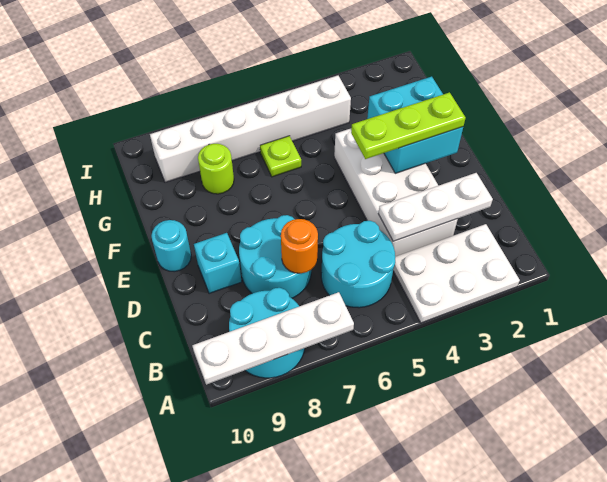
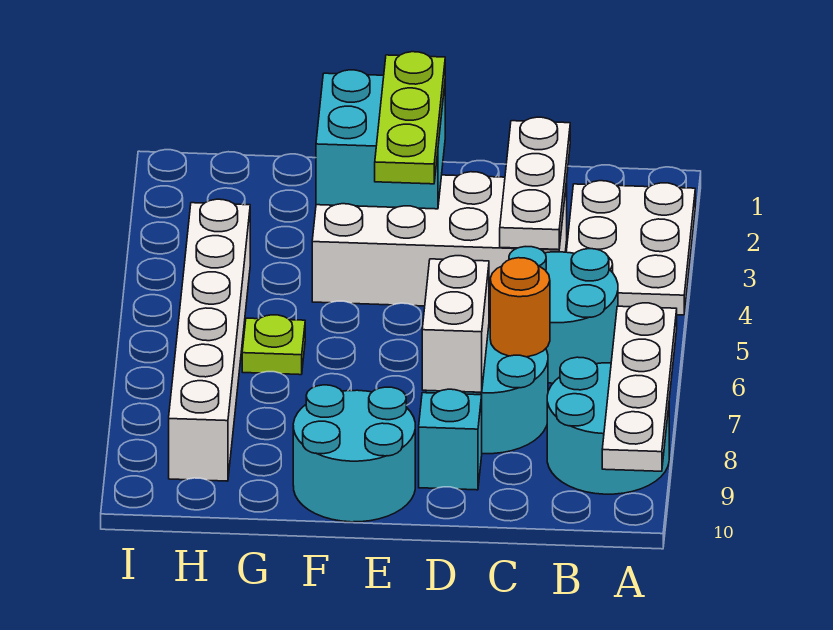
none -> white 1x2 brick [422,256,489,392]
cyan 1x1 round brick [151,220,191,272] -> cyan 2x2 round brick [293,385,415,522]
lime 1x1 round brick [198,144,234,194] -> none

